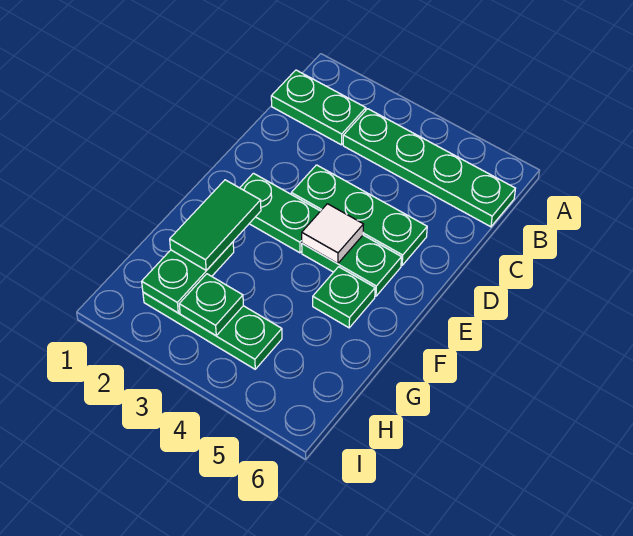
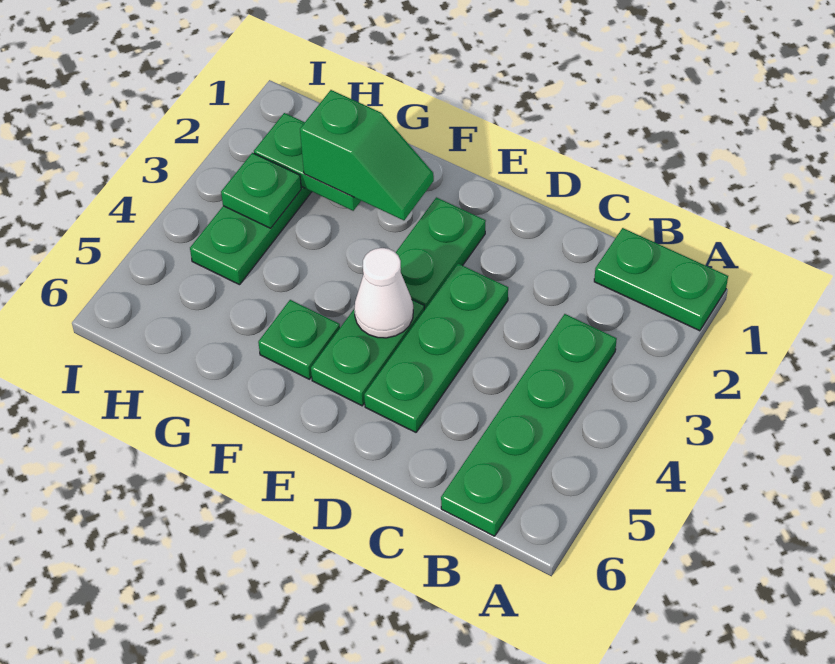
green 1x2 plate [271,70,366,145] -> green 1x2 plate turned to [594,228,728,331]
white 1x1 tile [302,204,364,264] -> white 1x1 cone [354,248,413,338]
green 1x2 tile [170,180,261,270] -> green 1x2 slope [300,90,434,220]

